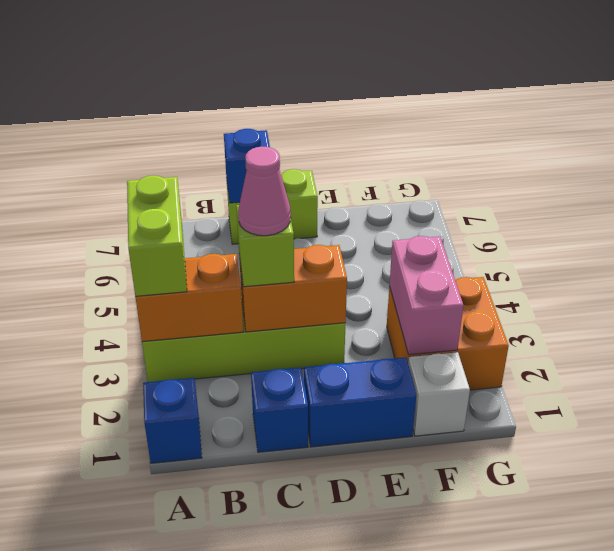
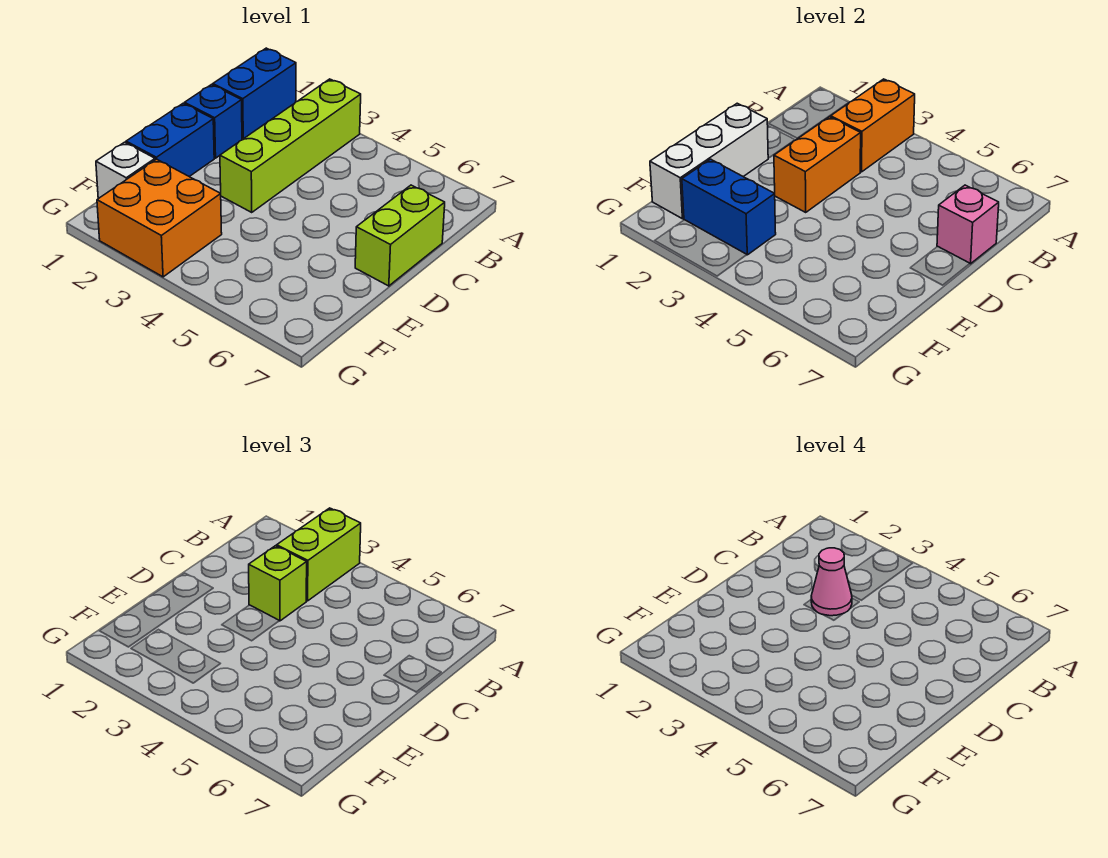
blue 1x1 brick [143,378,202,463] -> blue 1x2 brick [213,48,296,139]
lime 1x2 brick [127,176,187,296] -> lime 1x2 brick turned to [277,508,361,601]
blue 1x1 brick [224,129,270,203] -> pink 1x1 brick [937,185,999,264]
none -> white 1x3 brick [650,103,768,219]
pink 1x2 brick [389,236,463,355] -> blue 1x2 brick [682,159,776,255]

